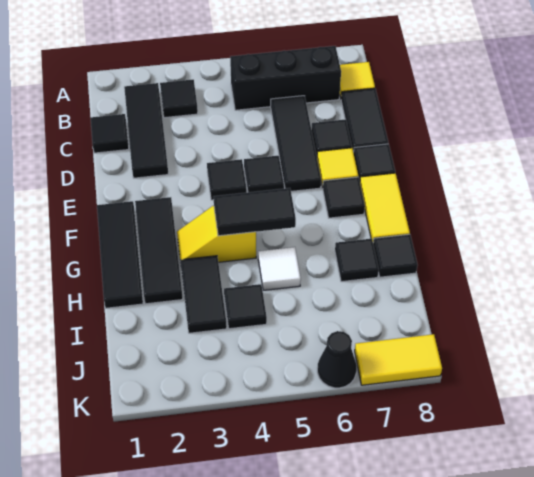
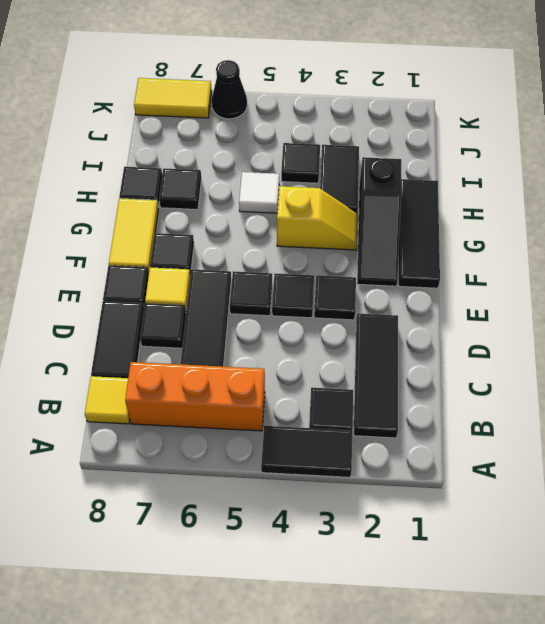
black 1x3 brick [230,46,341,110] -> orange 1x3 brick [125,362,265,431]
black 1x1 tile [91,114,129,153] -> black 1x1 tile moved to [314,276,356,320]
black 1x3 tile [135,197,183,304] -> black 1x3 slope [357,157,401,286]
black 1x2 tile [213,188,296,236] -> black 1x2 tile moved to [261,426,352,477]

